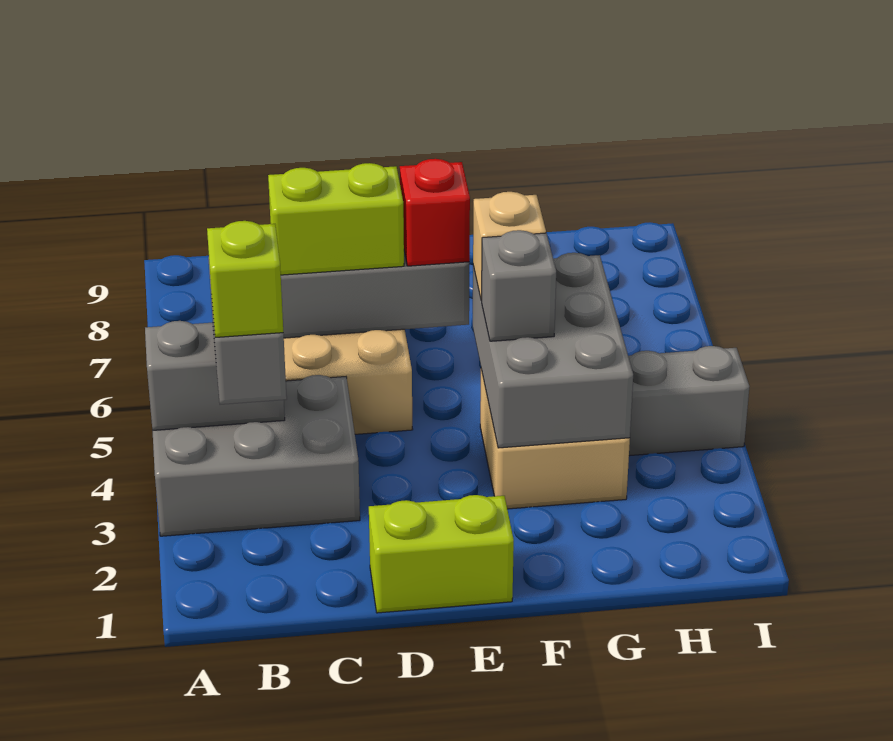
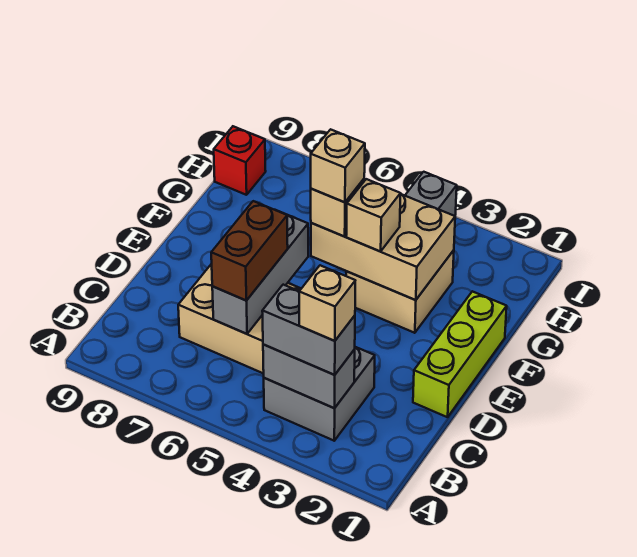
grey 2x3 brick [152,375,360,536] -> grey 2x2 brick [264,347,375,441]
grey 1x2 brick [145,321,285,430] -> grey 1x2 brick turned to [263,344,355,408]
lime 1x1 brick [207,221,283,337] -> tan 1x1 brick [299,265,355,341]
lime 1x2 brick [268,163,404,275] -> brown 1x2 brick [211,201,288,301]
lime 1x2 brick [369,495,514,613] -> lime 1x3 brick [413,291,507,417]
red 1x1 brick [400,159,470,266] -> red 1x1 brick moved to [214,126,266,195]
grey 2x3 brick [473,253,633,448] -> tan 2x3 brick [311,179,455,300]
grey 1x1 brick [482,230,556,341] -> tan 1x1 brick [346,179,401,251]
none -> tan 1x1 brick [311,129,365,202]

